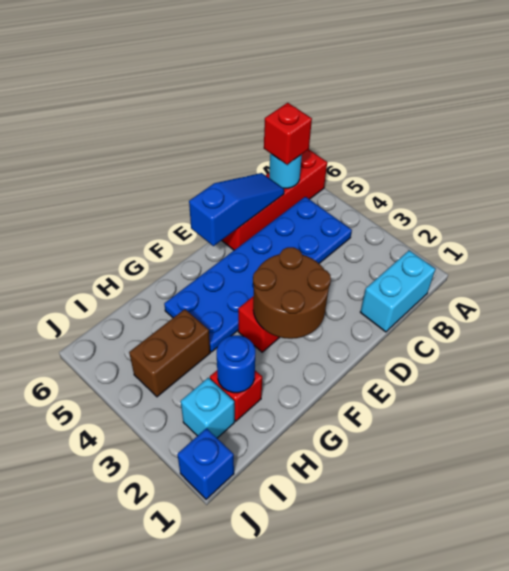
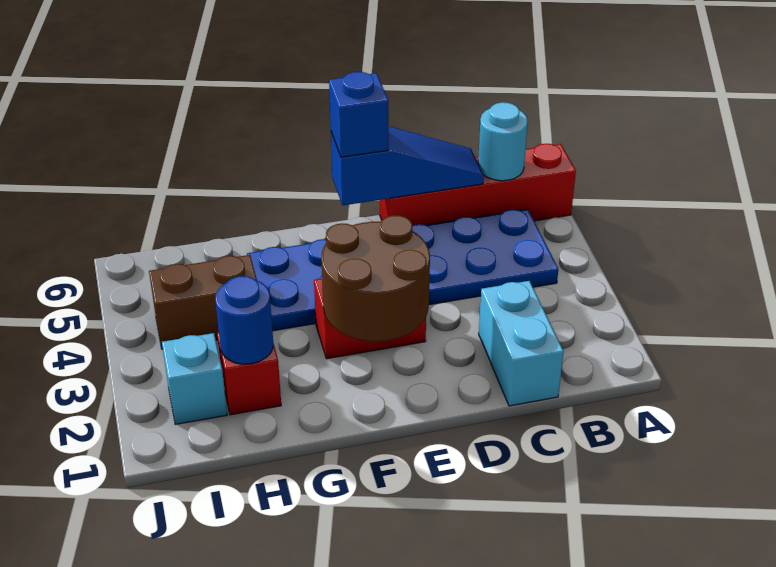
cyan 1x2 brick [360,250,435,332] -> cyan 1x2 brick turned to [479,281,564,406]
red 1x1 brick [264,103,312,165] -> none
blue 1x1 brick [177,428,234,499] -> blue 1x1 brick moved to [329,72,388,157]

